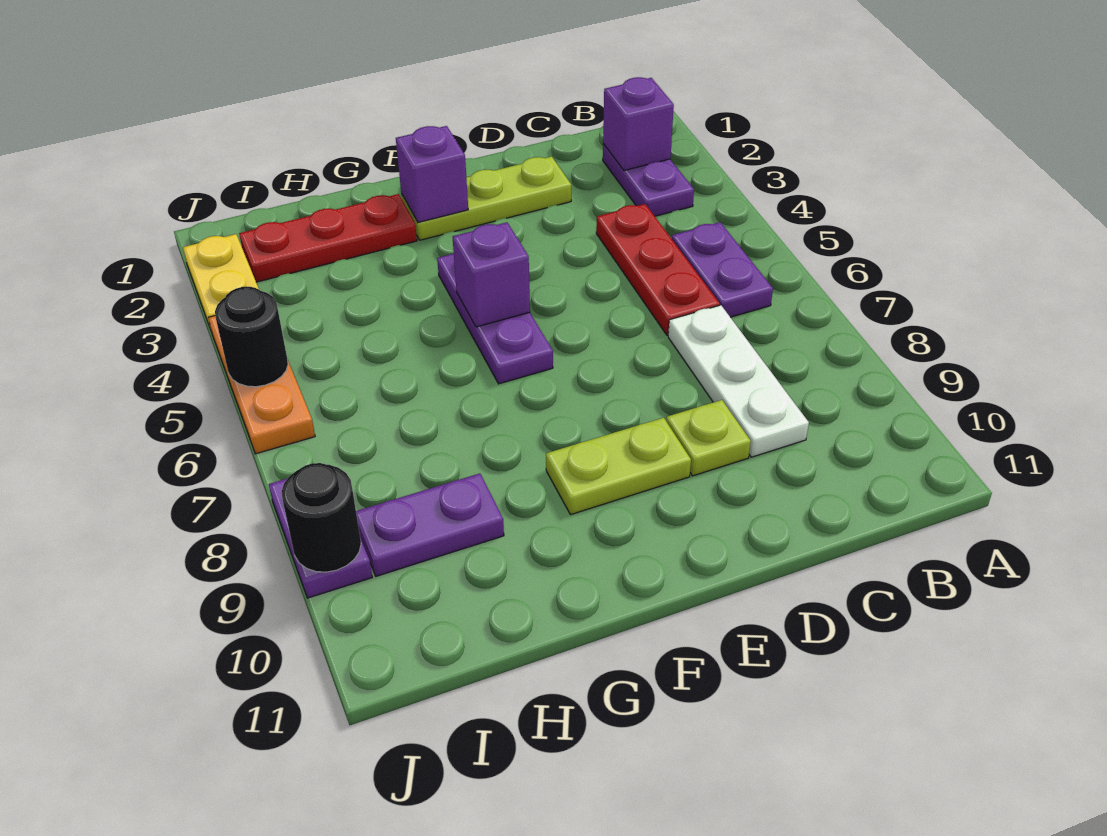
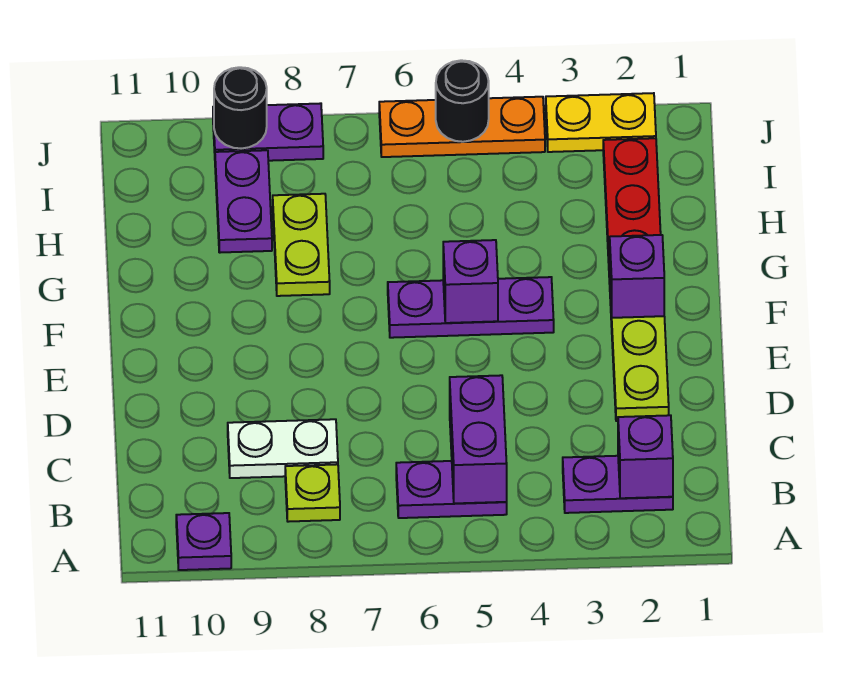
none -> purple 1x1 plate [176,513,231,570]
none -> purple 1x2 brick [450,375,507,503]
red 1x3 plate [596,204,720,335] -> none
white 1x3 plate [668,305,809,457] -> white 1x2 plate [228,419,338,478]
lime 1x1 plate [666,400,751,476] -> lime 1x1 plate moved to [285,464,340,522]
lime 1x2 plate [546,418,691,515] -> lime 1x2 plate moved to [273,194,330,296]

